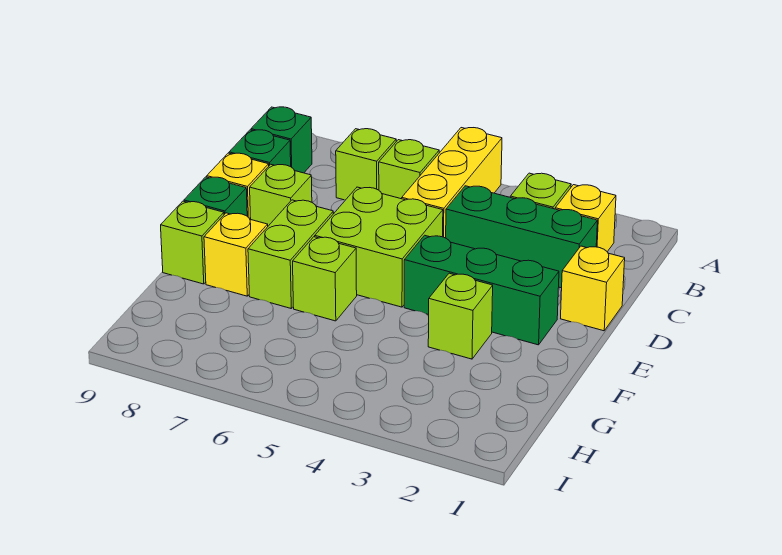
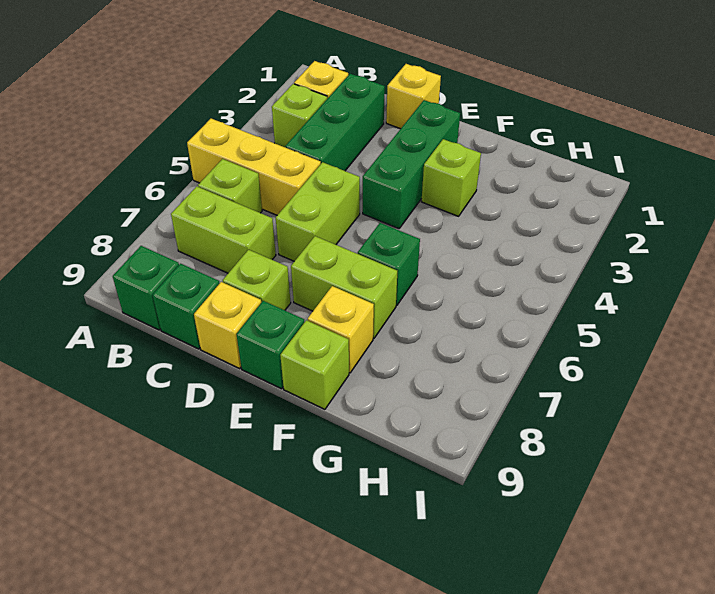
lime 1x1 brick [336,129,396,200] -> lime 1x2 brick [171,186,276,273]
lime 2x2 brick [315,187,443,307] -> lime 1x2 brick [276,162,360,261]
lime 1x1 brick [293,237,357,321] -> green 1x1 brick [358,223,420,306]

